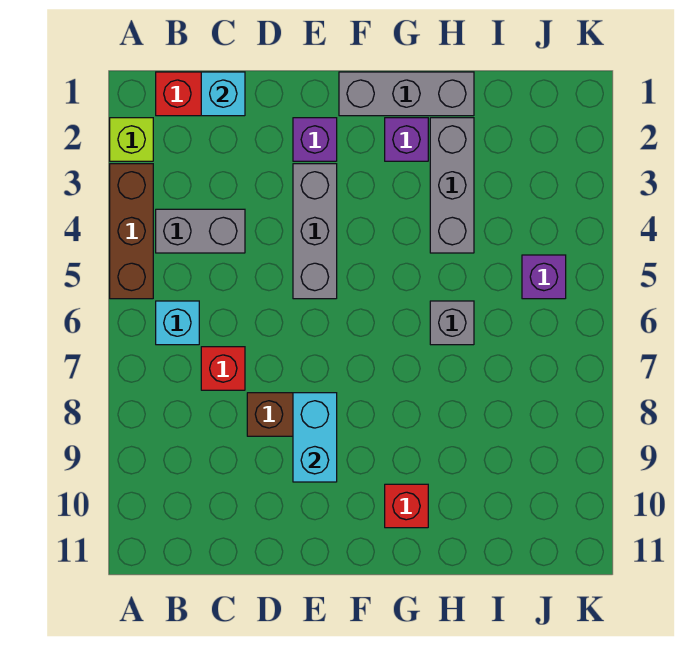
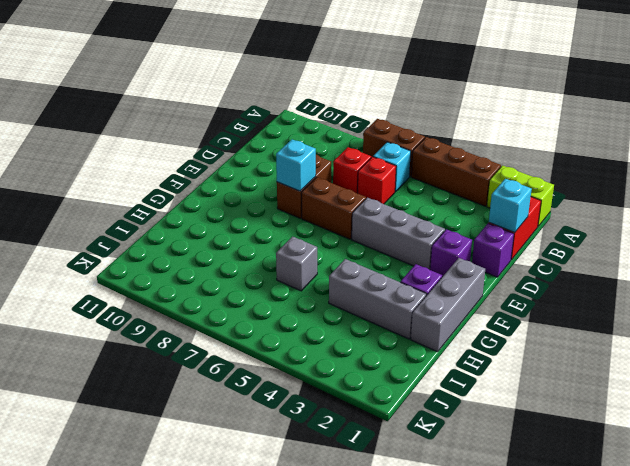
lime 1x1 brick [110,118,153,161] -> lime 1x2 brick [487,166,554,226]
none -> brown 1x2 brick [363,119,425,177]
grey 1x2 brick [156,209,245,253] -> none
none -> brown 1x2 brick [301,177,366,239]
cyan 1x2 brick [293,393,337,482] -> cyan 1x1 brick [276,139,316,191]
red 1x1 brick [385,484,428,528] -> red 1x1 brick moved to [358,157,396,204]
purple 1x1 brick [522,255,566,299] -> purple 1x1 brick moved to [472,223,514,277]

